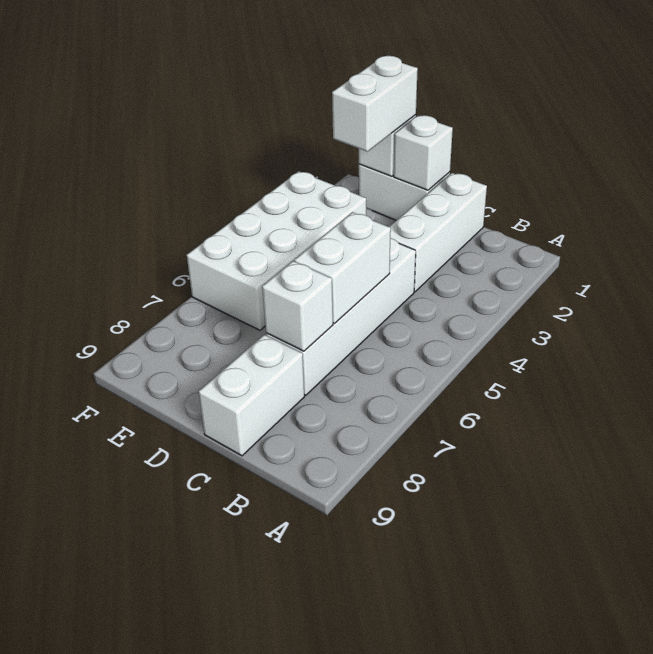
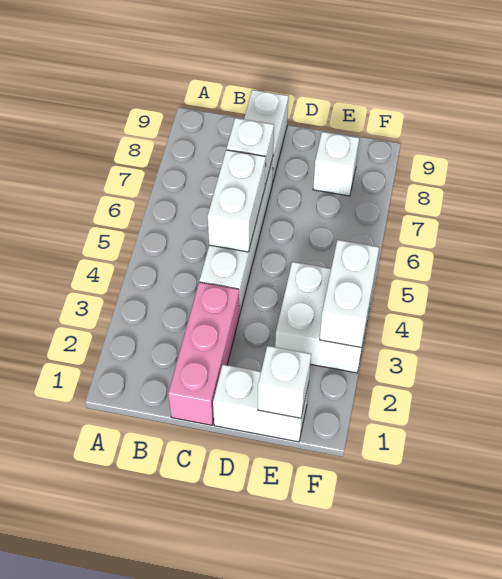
white 1x3 brick [389,173,487,292] -> pink 1x3 brick [168,282,240,425]
white 1x1 brick [394,115,453,190] -> white 1x1 brick moved to [313,132,359,196]
white 1x2 brick [332,56,418,152] -> white 1x2 brick moved to [320,240,379,347]
white 2x4 brick [187,171,366,330] -> white 2x2 brick [275,262,373,373]

